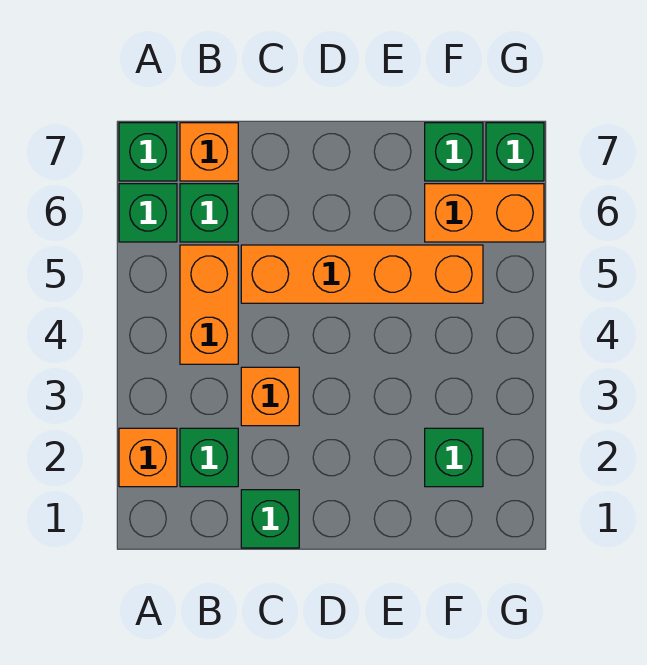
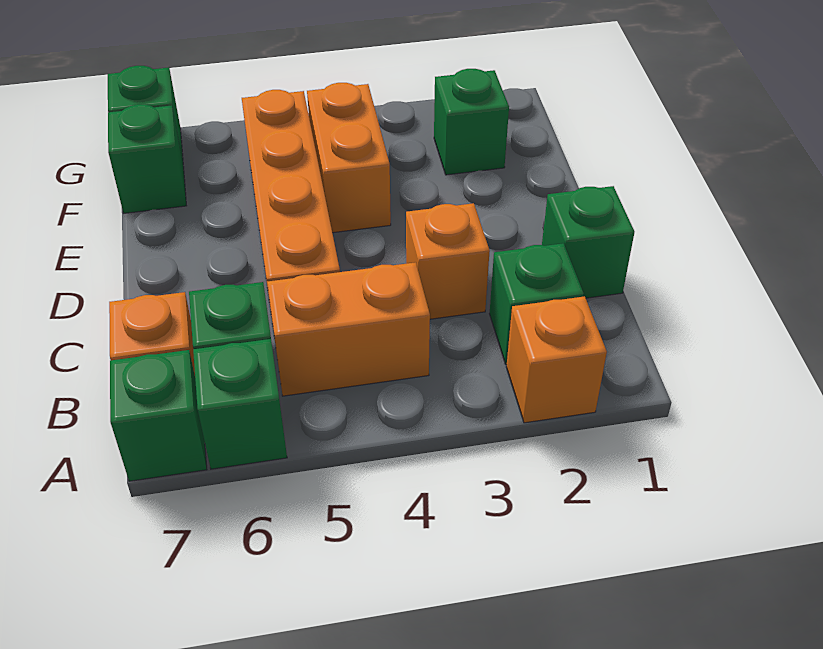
orange 1x2 brick [425,184,544,242] -> orange 1x2 brick moved to [307,83,391,233]

